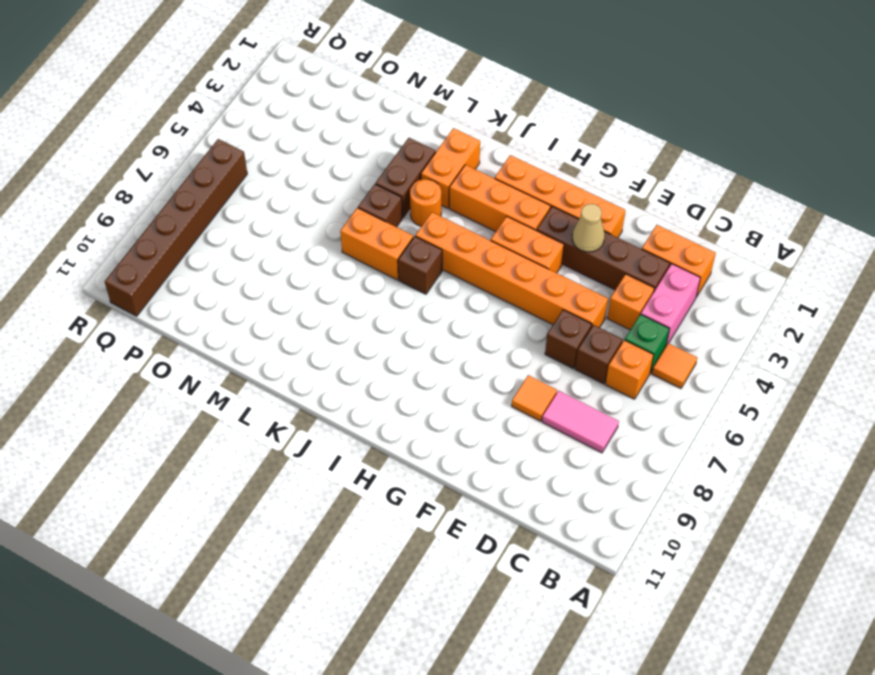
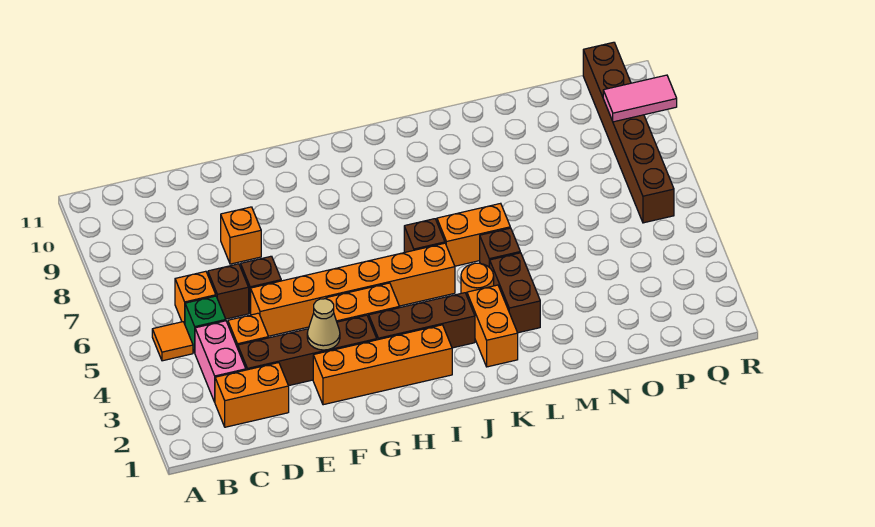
pink 1x2 tile [542,391,619,453] -> pink 1x2 tile moved to [603,75,677,122]
orange 1x1 tile [512,375,557,421] -> orange 1x1 brick [221,207,261,264]
orange 1x3 brick [449,165,551,232] -> brown 1x3 brick [369,293,475,348]

